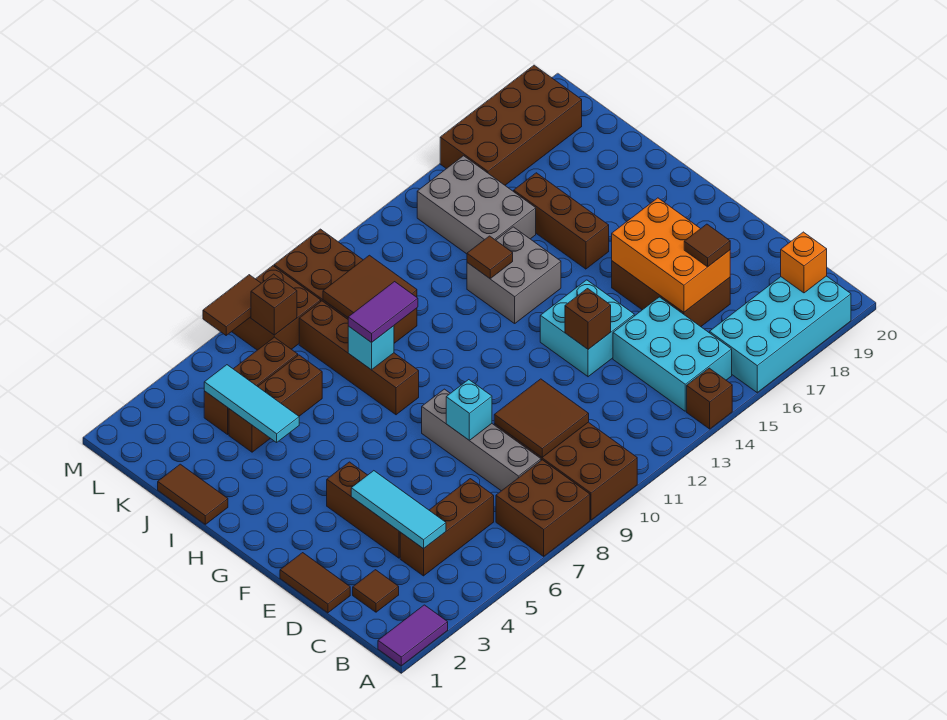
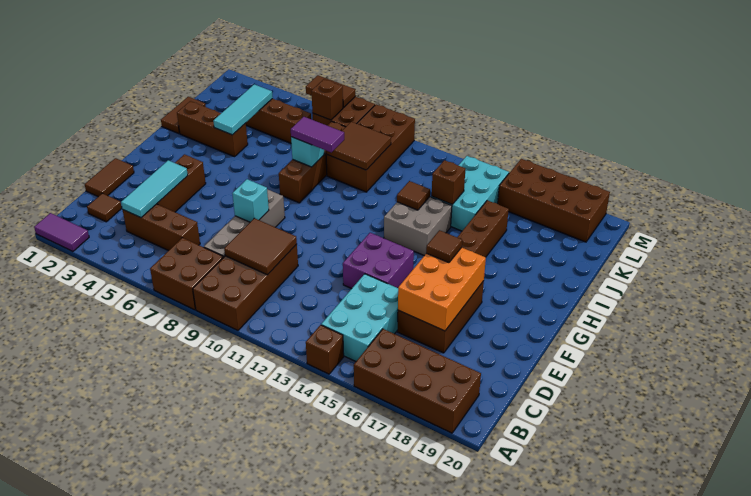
cyan 2x4 brick [710,276,851,392] -> brown 2x4 brick [354,329,481,433]
orange 1x1 brick [781,232,827,293] -> none
brown 1x1 tile [684,224,730,267] -> brown 1x1 tile moved to [426,230,462,263]
cyan 2x2 brick [540,280,634,377] -> purple 2x2 brick [343,233,414,289]
brown 1x1 brick [565,289,611,349] -> brown 1x1 brick moved to [432,160,465,204]
brown 1x3 brick [229,355,322,452] -> brown 1x3 brick moved to [177,101,248,157]
grey 2x3 brick [417,156,536,254] -> cyan 2x3 brick [432,156,509,231]

